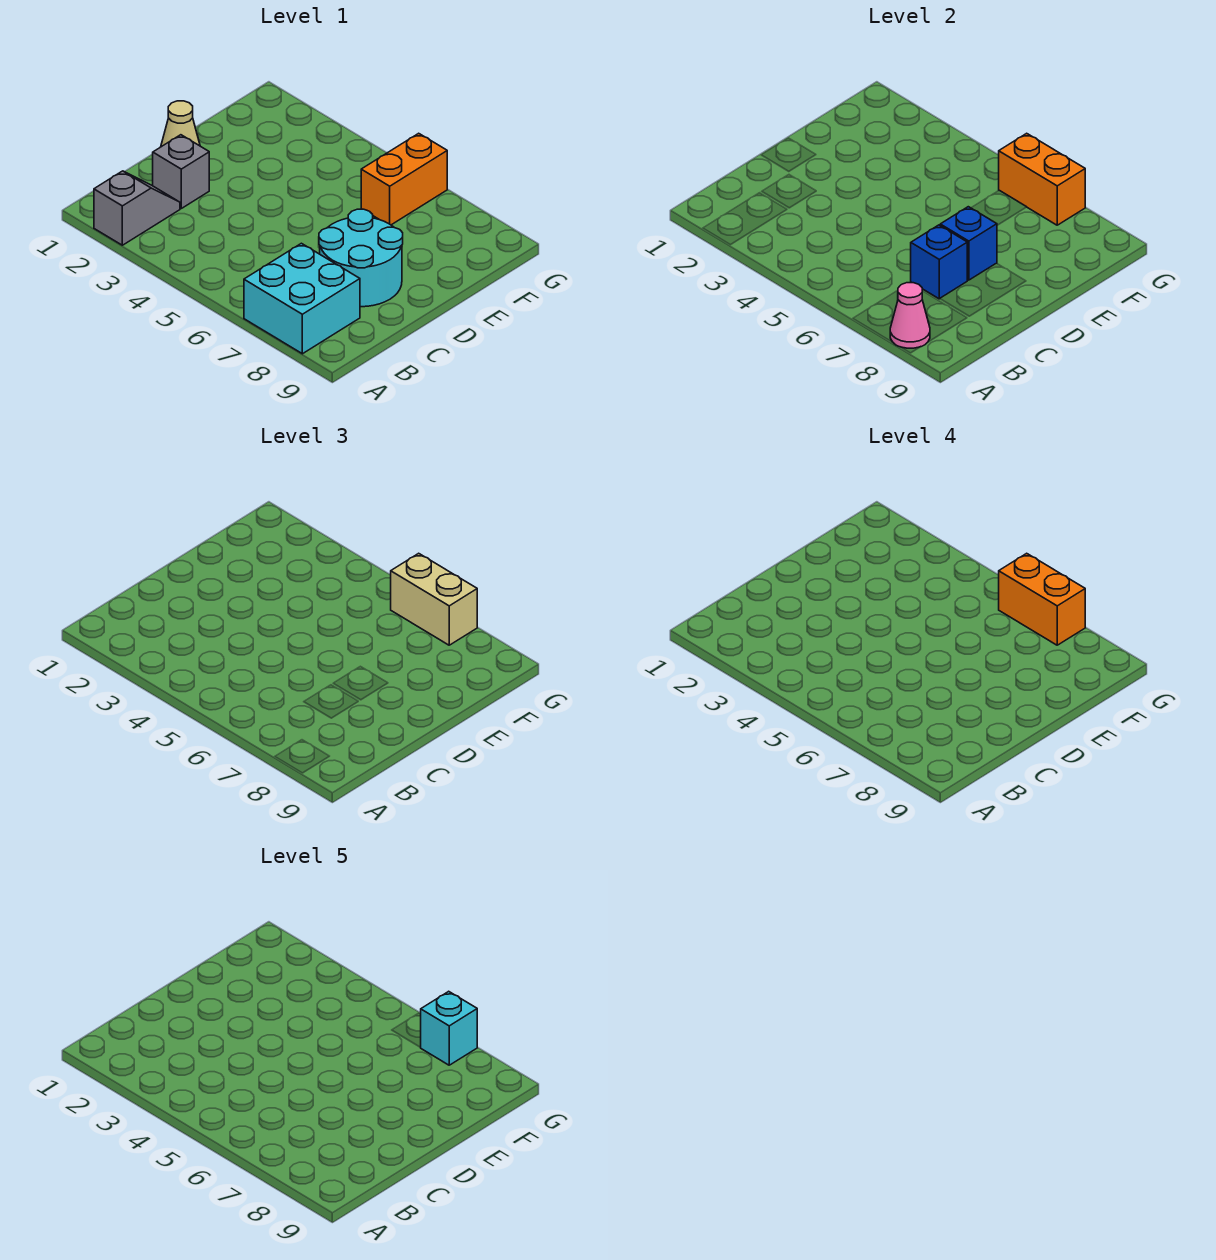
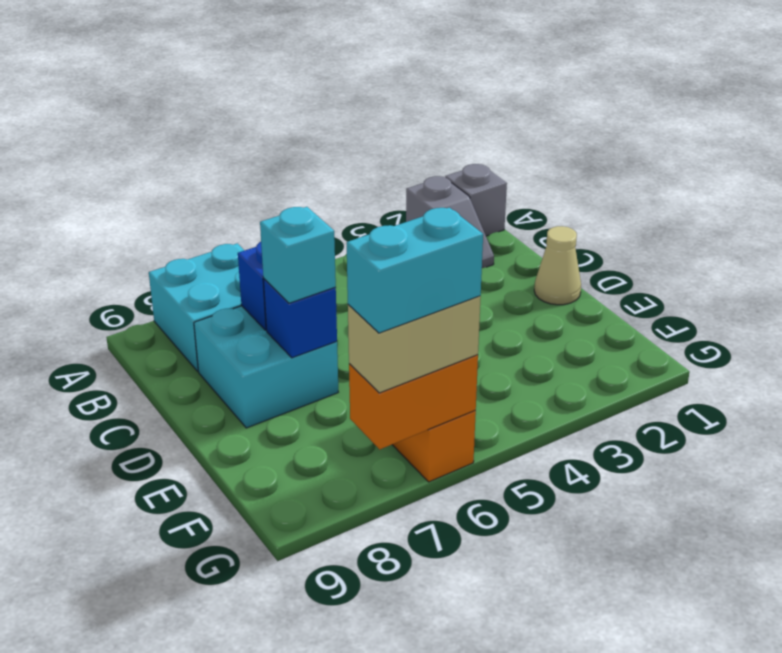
pink 1x1 cone [890,283,930,348] -> none
grey 1x1 brick [153,135,209,208] -> grey 1x1 brick moved to [445,164,507,236]
cyan 2x2 round brick [319,209,403,307] -> cyan 2x2 brick [194,306,338,428]
orange 1x2 brick [999,553,1085,645] -> cyan 1x2 brick [347,208,483,333]
cyan 1x1 brick [420,991,477,1065] -> cyan 1x1 brick moved to [260,207,336,303]

